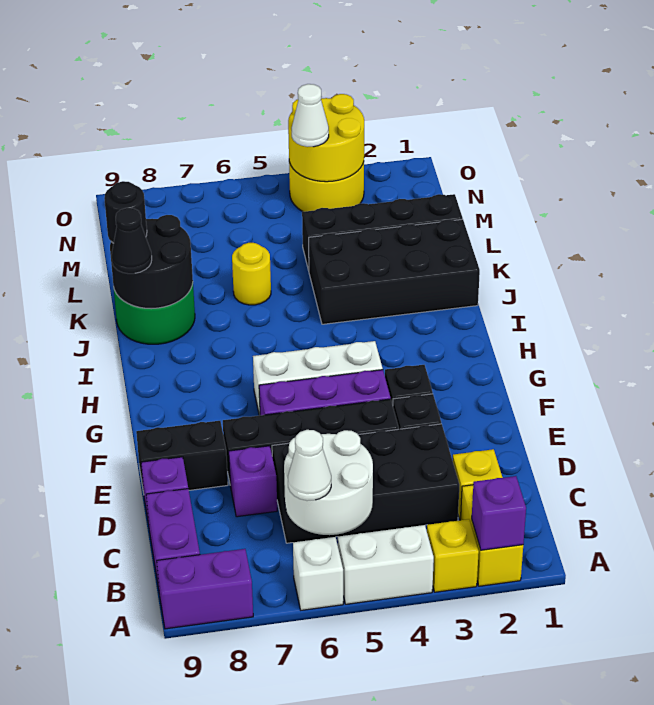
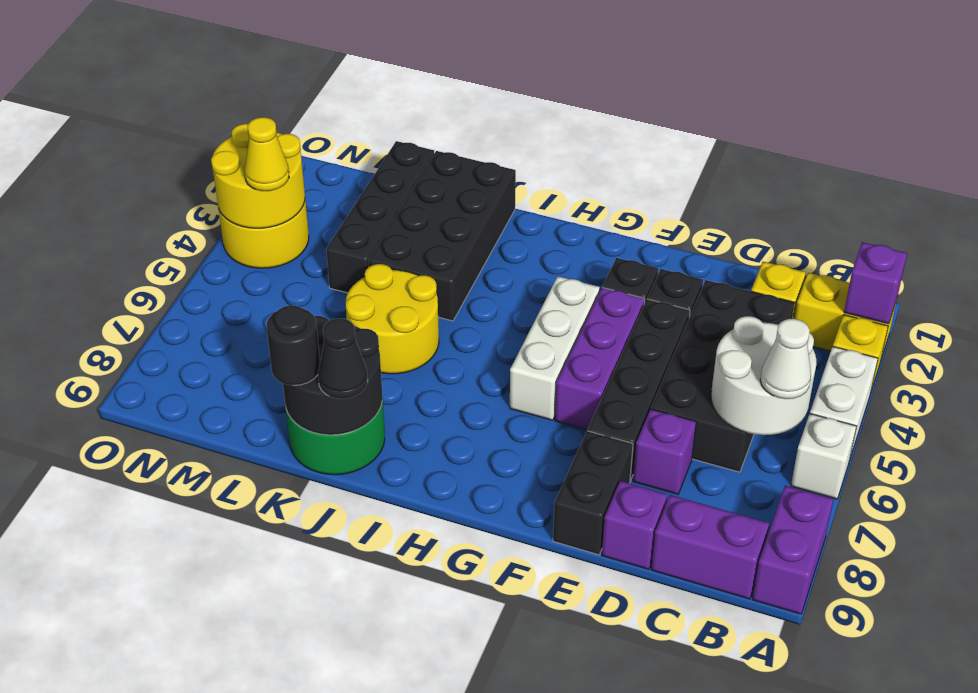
yellow 1x1 round brick [232,243,271,305] -> yellow 2x2 round brick [346,264,439,374]
white 1x1 cone [292,84,329,147] -> yellow 1x1 cone [245,117,289,191]

